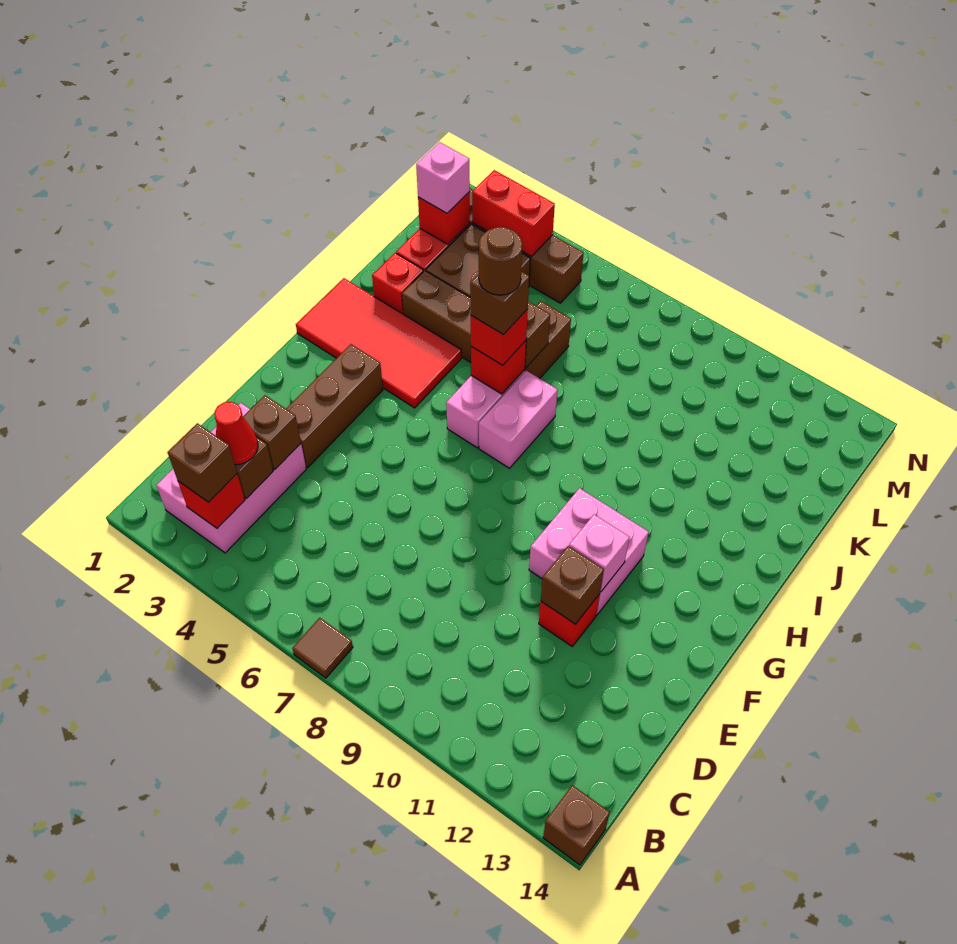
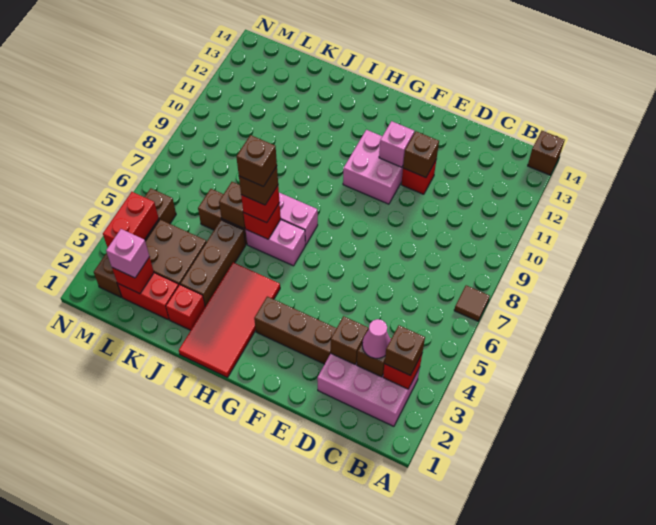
red 1x1 cone [215,402,258,465] -> pink 1x1 cone [362,319,391,358]
brown 1x1 round brick [479,227,522,295] -> brown 1x1 brick [236,135,277,187]

